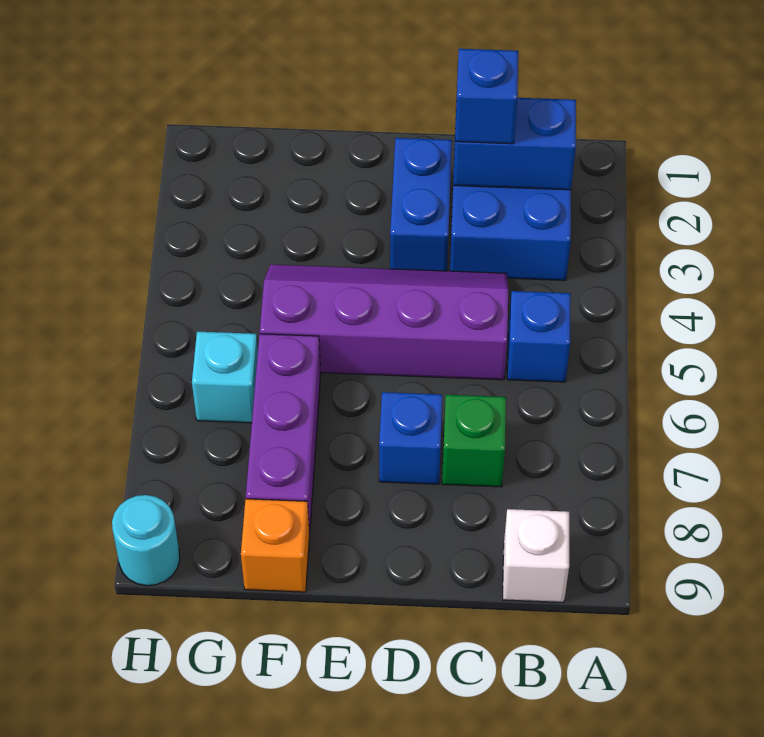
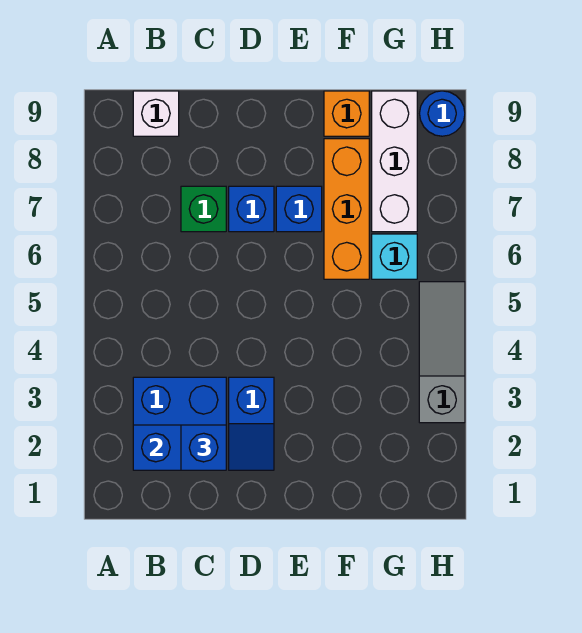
blue 1x1 brick [507,291,571,382] -> blue 1x1 brick moved to [276,186,322,232]
purple 2x4 slope [260,264,508,380] -> none
blue 1x2 brick [390,138,452,271] -> blue 1x2 slope [229,377,274,470]
purple 1x3 brick [246,334,321,535] -> orange 1x3 brick [324,139,369,279]
none -> white 1x3 brick [372,91,417,232]
none -> grey 1x3 slope [419,282,465,423]
cyan 1x1 round brick [112,495,180,586] -> blue 1x1 round brick [420,91,465,136]

